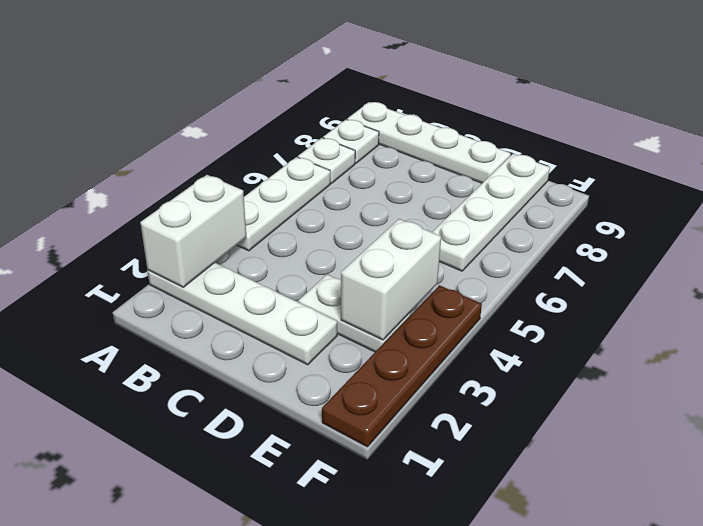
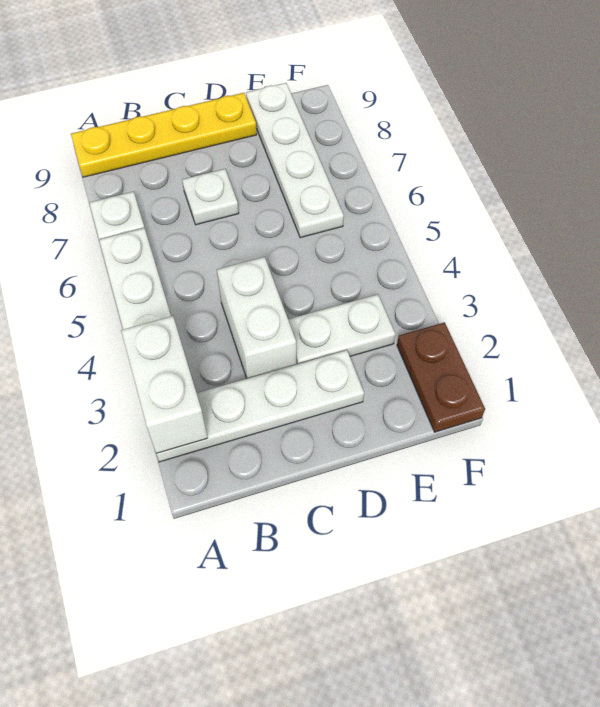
white 1x1 plate [323,119,379,163] -> white 1x1 plate moved to [182,169,239,225]
white 1x4 plate [347,102,511,183] -> yellow 1x4 plate [71,93,257,177]
white 1x2 brick [341,219,441,340] -> white 1x2 brick moved to [217,257,296,378]
brown 1x4 plate [322,285,482,447] -> brown 1x2 plate [397,322,485,432]

